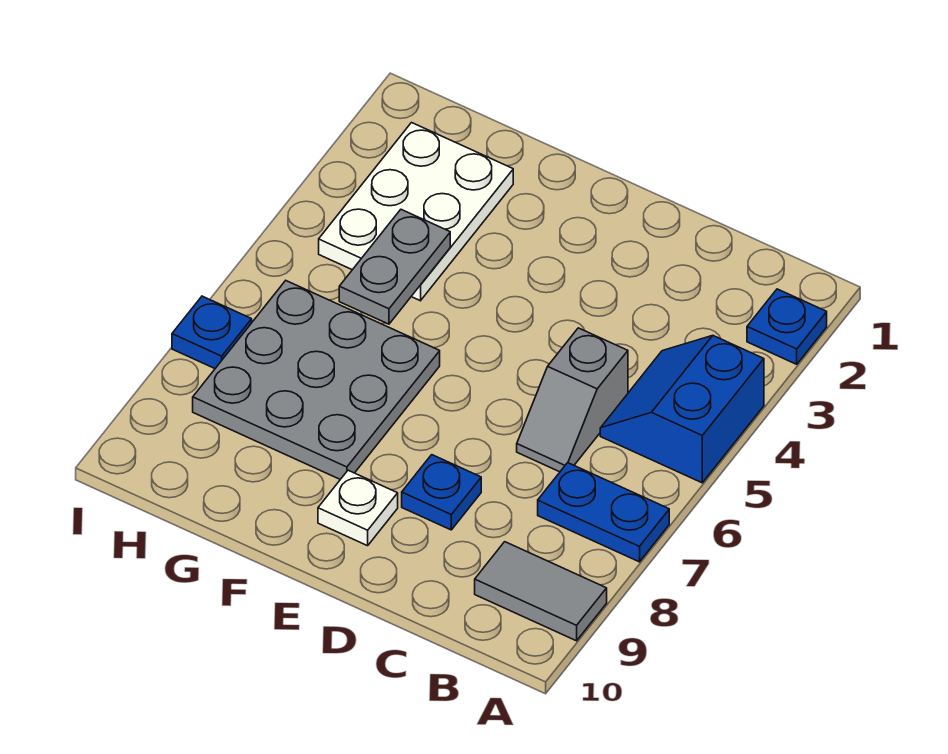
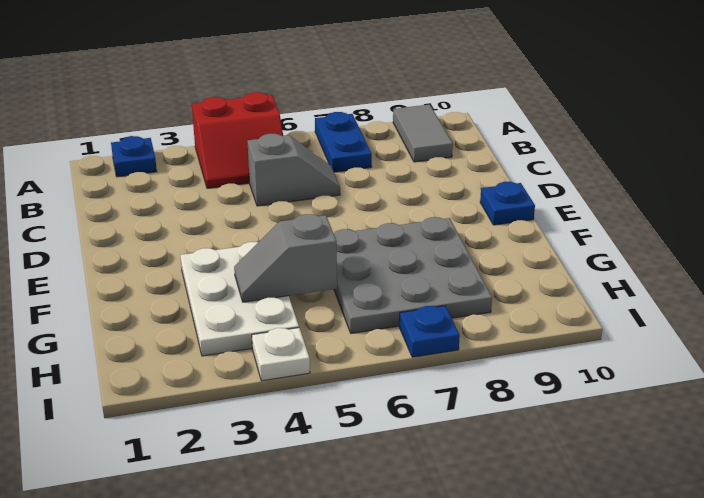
blue 2x2 slope [600,336,764,483] -> red 2x2 slope [192,92,283,188]
blue 1x1 plate [402,455,481,530] -> blue 1x1 plate moved to [480,182,535,225]
white 1x1 plate [318,470,398,546] -> white 1x1 plate moved to [252,328,310,381]
white 2x3 plate [319,123,513,301] -> white 2x3 plate turned to [180,242,299,356]
grey 1x2 plate [339,210,450,324] -> grey 1x2 slope [234,214,337,302]

